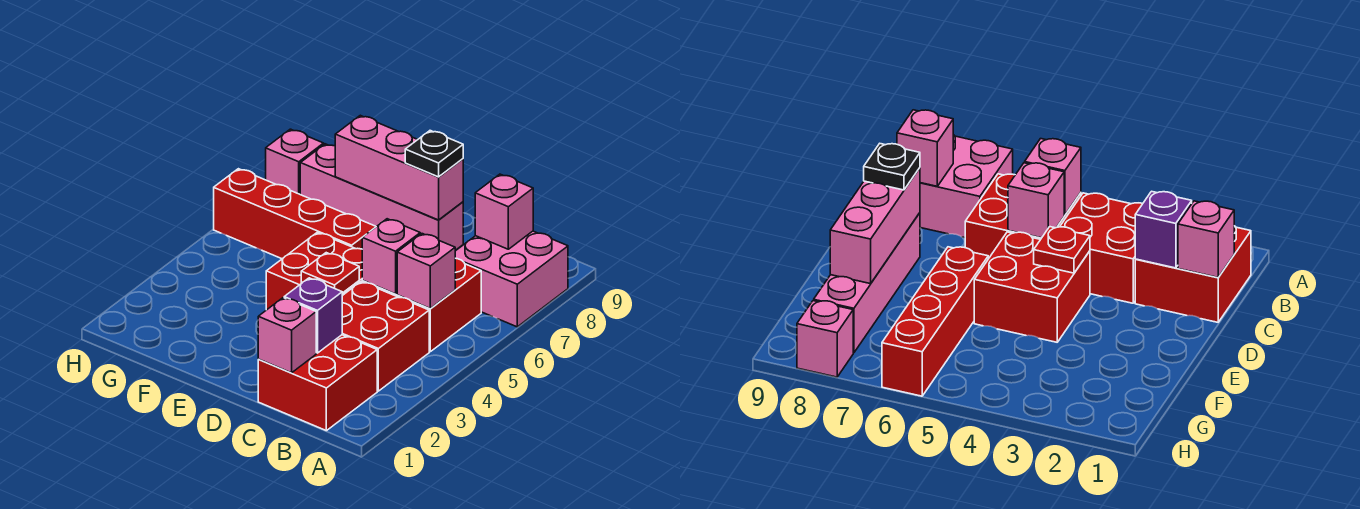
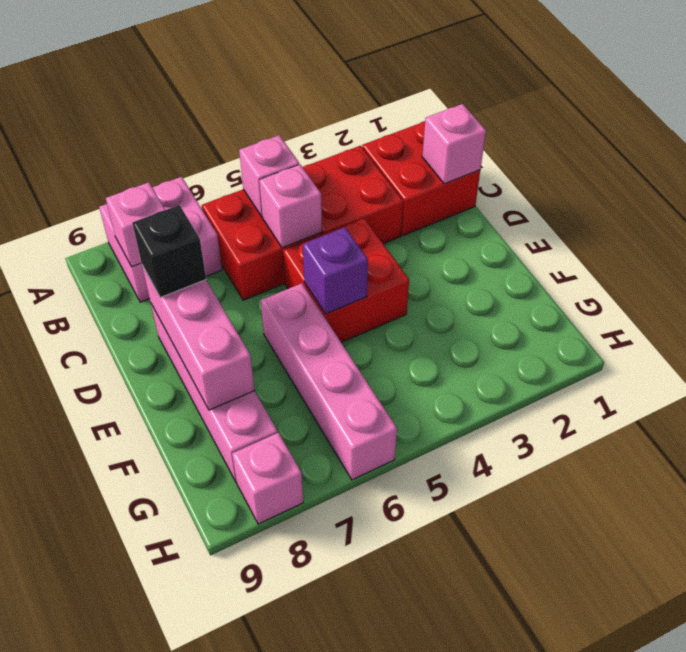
purple 1x1 brick [284,278,342,353] -> purple 1x1 brick moved to [303,227,368,314]
red 1x1 plate [301,253,359,293] -> none
black 1x1 plate [405,131,463,177] -> black 1x1 brick [132,205,206,298]
red 1x4 brick [214,169,376,259] -> pink 1x4 brick [261,283,397,480]

